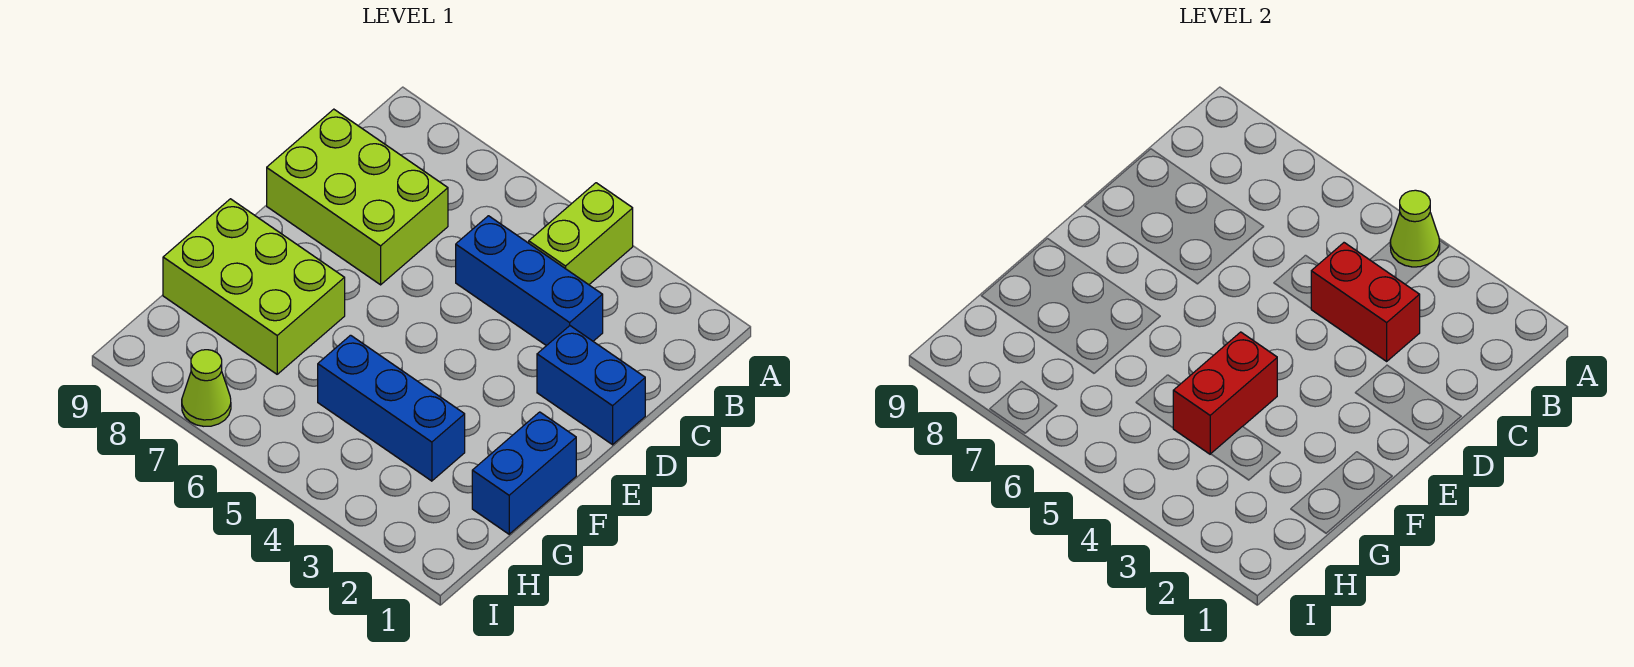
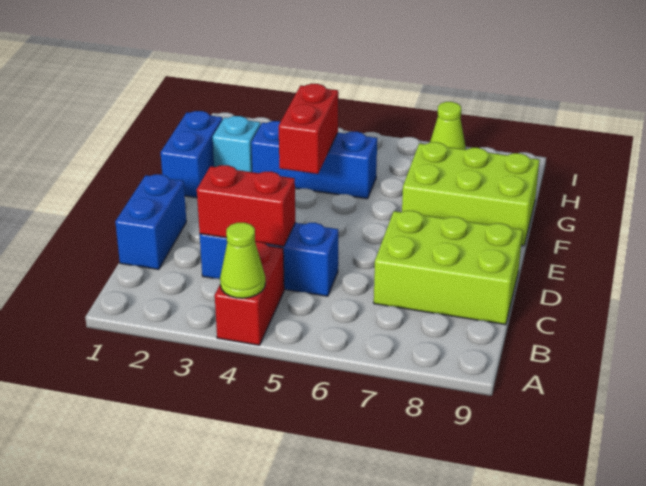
lime 1x2 brick [529,183,633,285] -> red 1x2 brick [215,242,284,345]
blue 1x2 brick [537,326,645,445] -> blue 1x2 brick turned to [115,174,186,269]
none -> cyan 1x1 brick [213,116,261,172]

